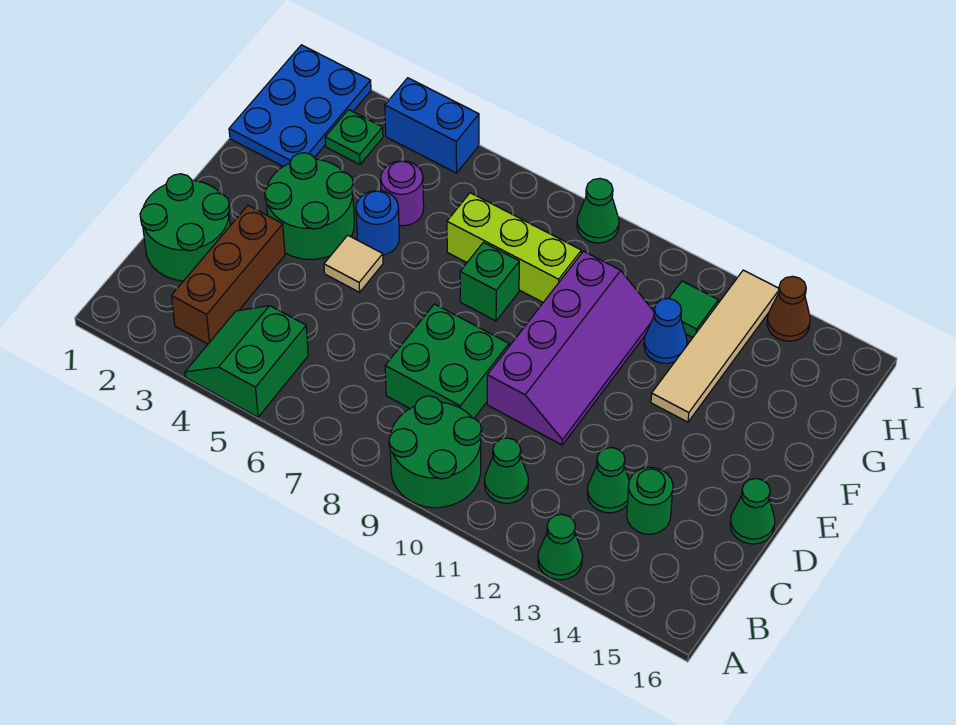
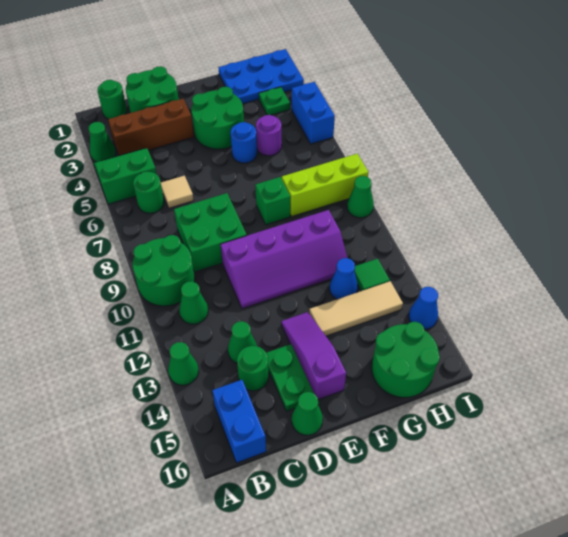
none -> green 1x1 cone [89,122,116,162]
none -> green 1x1 round brick [97,80,127,119]
none -> green 1x1 round brick [133,172,164,213]
none -> blue 1x2 brick [212,380,266,463]
none -> green 1x2 plate [267,344,314,411]
tan 1x1 tile [324,235,383,292] -> tan 1x1 tile moved to [161,176,194,208]
none -> purple 1x3 slope [281,312,346,400]
tan 1x4 tile [651,270,779,422] -> tan 1x3 tile [309,281,403,336]
lime 1x3 brick [447,193,581,302] -> lime 1x3 brick turned to [282,154,369,216]
none -> green 2x2 round brick [372,322,440,397]
brown 1x1 cone [767,276,810,341] -> blue 1x1 cone [409,287,438,329]

